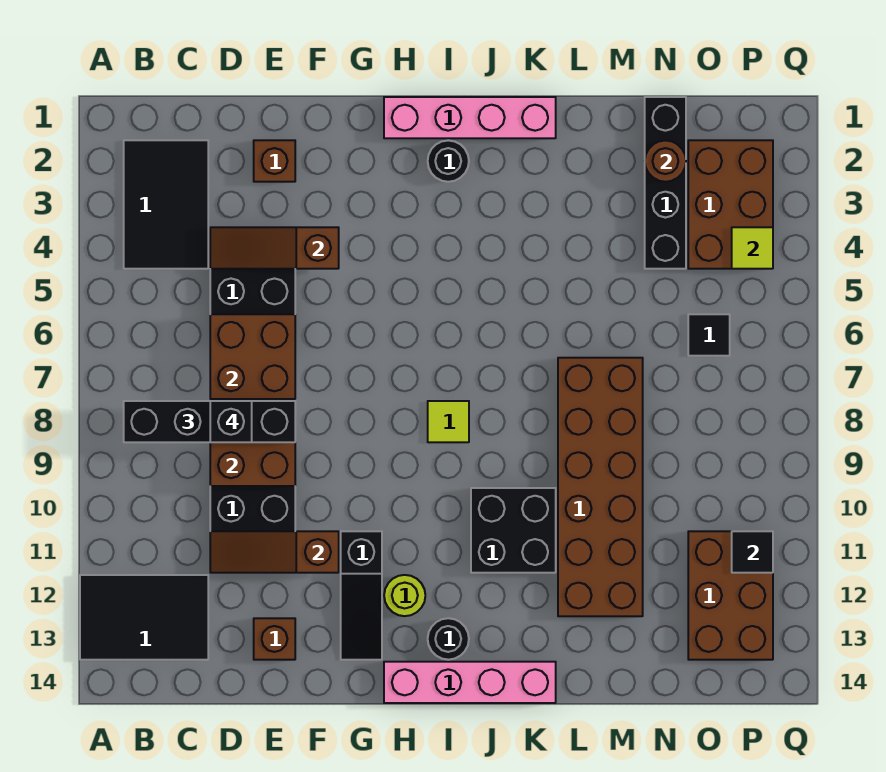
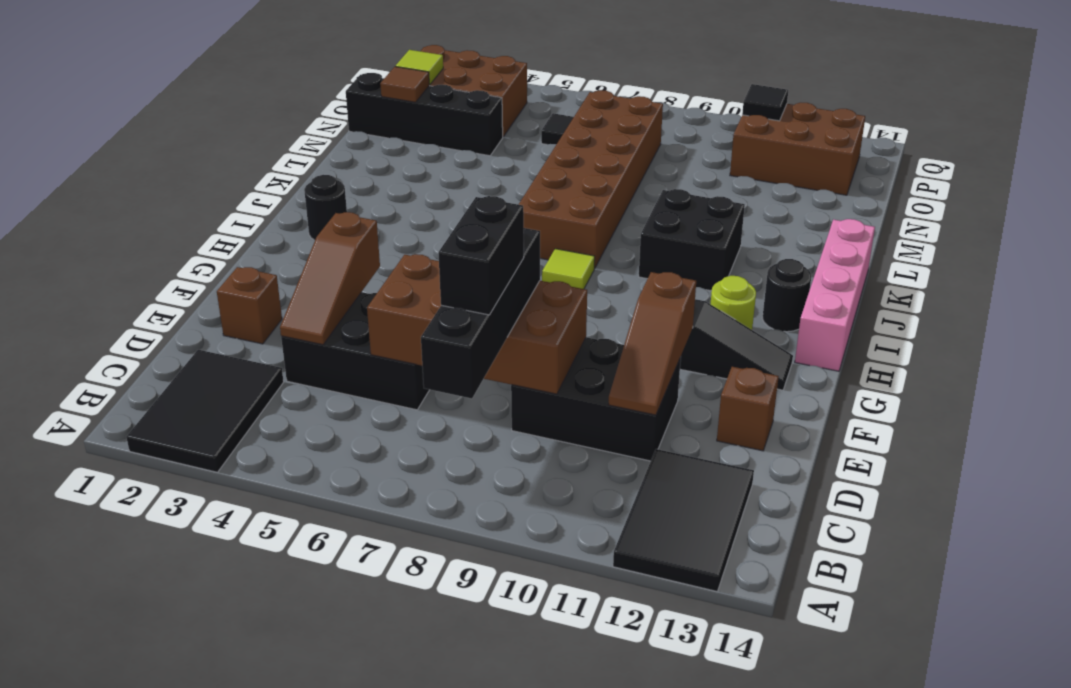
black 2x3 tile [124,140,208,269] -> black 2x3 tile turned to [126,350,284,472]
black 1x1 brick [210,401,252,442] -> black 1x2 brick [438,196,524,315]
pink 1x4 brick [384,97,556,138] -> none
brown 2x6 brick [558,358,643,616] -> brown 2x6 brick turned to [519,90,663,268]
brown 1x1 round brick [645,140,686,182] -> brown 1x1 tile [380,67,429,102]
lime 1x1 tile [732,227,773,269] -> lime 1x1 tile moved to [395,50,443,84]

